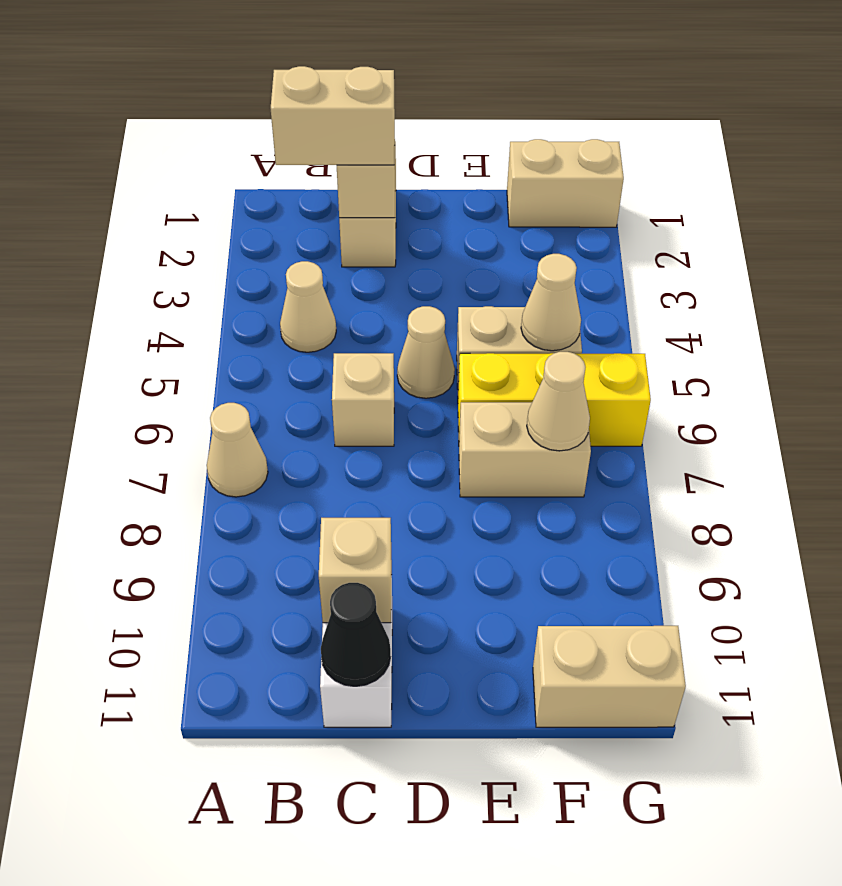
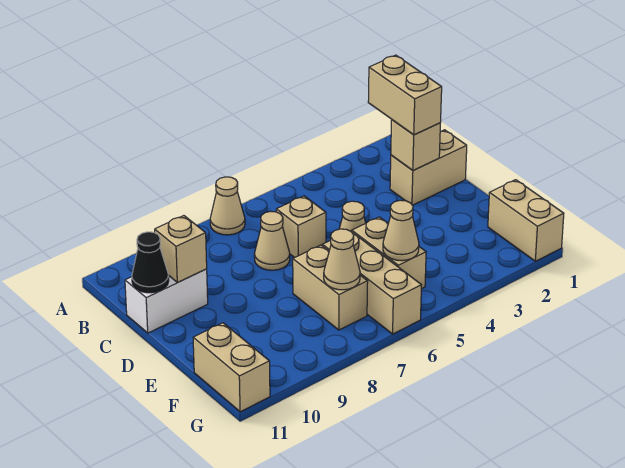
tan 1x1 cone [280,261,336,352] -> tan 1x1 cone moved to [254,211,290,270]
yellow 1x3 brick [458,353,651,446] -> tan 1x3 brick [322,232,421,334]

